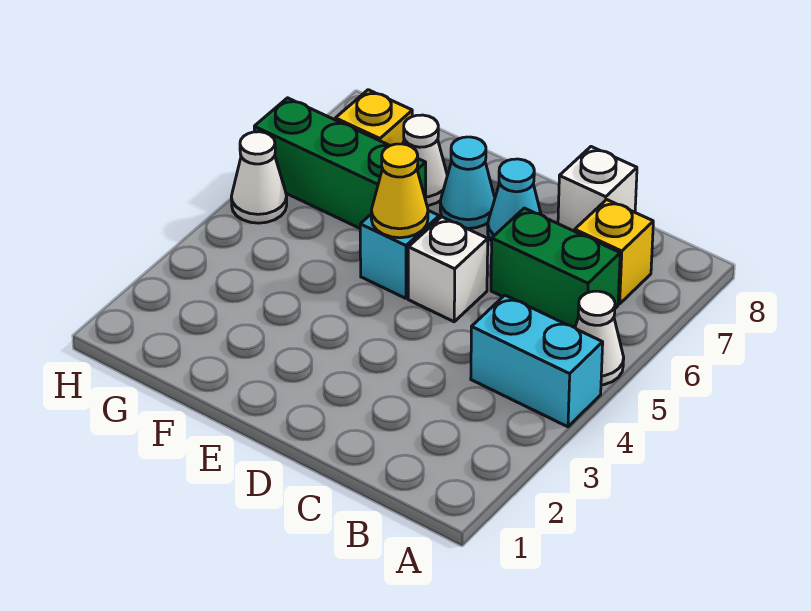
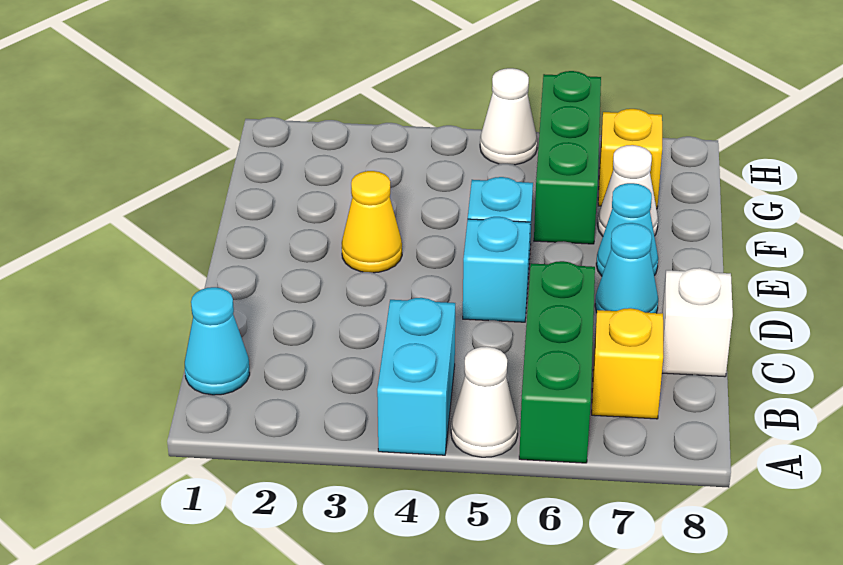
none -> cyan 1x1 cone [185,287,250,395]
green 1x2 brick [491,208,620,328] -> green 1x3 brick [519,261,595,463]
white 1x1 brick [408,217,488,322] -> cyan 1x1 brick [463,217,530,322]
yellow 1x1 cone [371,144,428,238] -> yellow 1x1 cone moved to [342,171,402,273]

